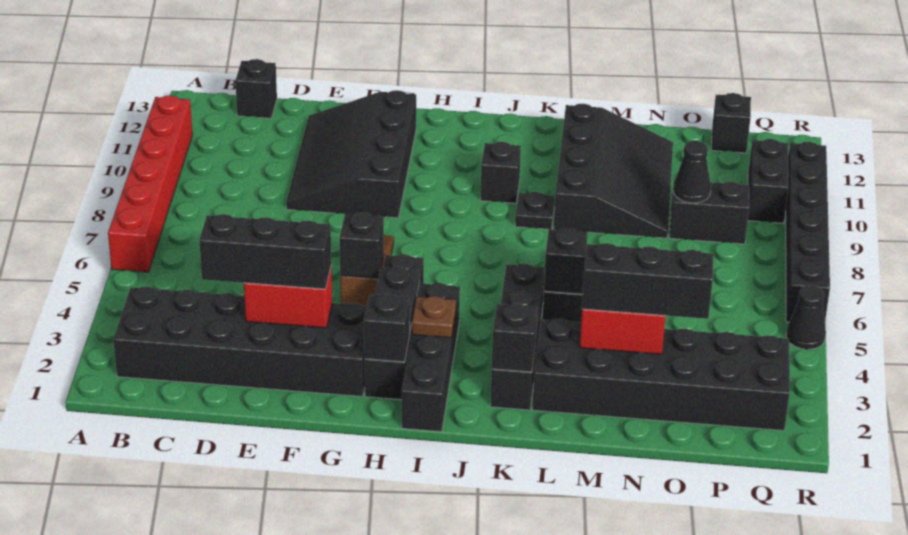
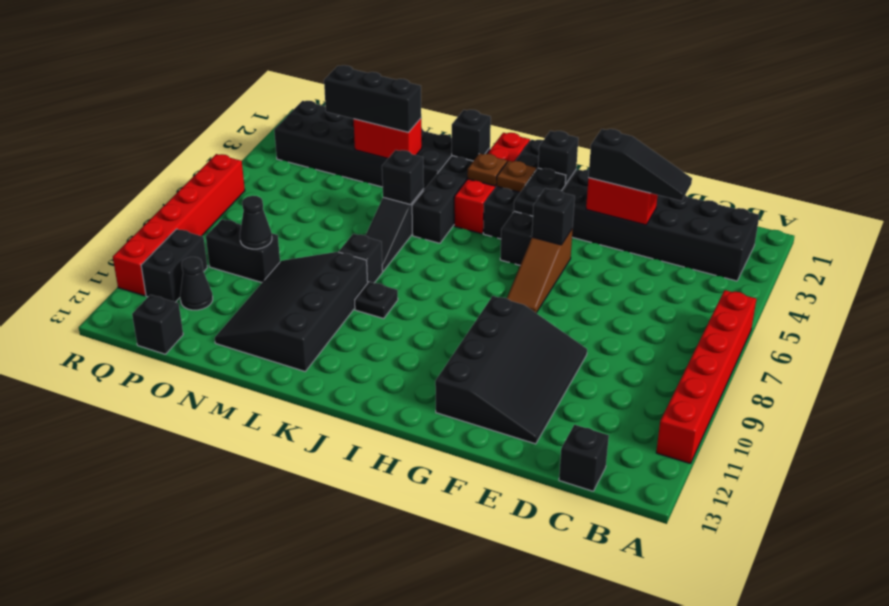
black 1x3 brick [199,214,331,289] -> black 1x3 slope [588,129,692,201]
none -> red 1x4 brick [454,133,530,234]
none -> brown 1x1 plate [467,153,507,186]
black 1x1 brick [480,142,521,203] -> black 1x1 brick moved to [339,234,383,283]
black 1x1 cone [786,285,826,350] -> black 1x1 cone moved to [180,257,213,310]
black 1x6 brick [786,142,830,322] -> red 1x6 brick [113,154,245,296]

